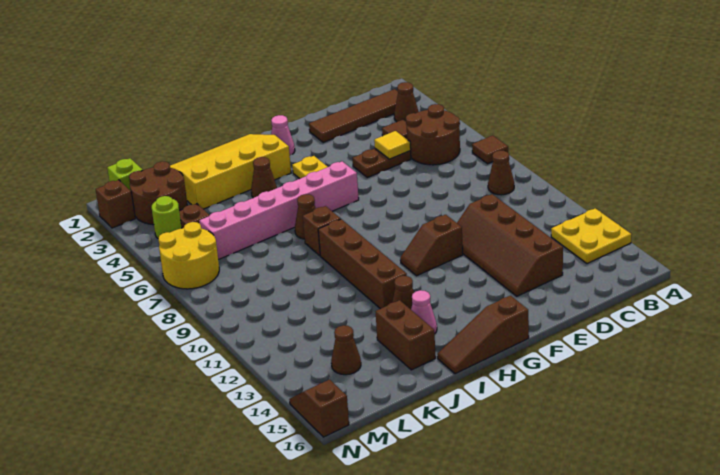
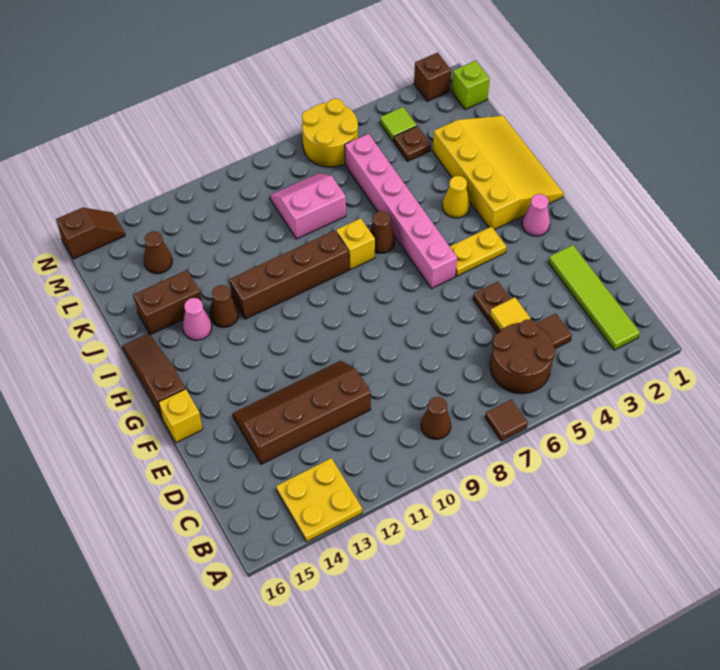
brown 1x4 tile [309,89,398,143] -> lime 1x4 tile [548,245,640,350]
brown 1x1 cone [394,82,419,122] -> none
brown 1x2 slope [400,215,463,276] -> none
none -> yellow 1x1 brick [159,389,203,443]
brown 1x1 cone [251,157,277,198] -> yellow 1x1 cone [442,176,470,218]
brown 1x1 brick [303,206,341,256] -> yellow 1x1 brick [336,218,375,270]
none -> pink 2x2 slope [270,173,346,239]
brown 2x2 round brick [129,162,187,225] -> none
lime 1x1 round brick [152,196,181,238] -> lime 1x1 tile [380,107,417,142]

